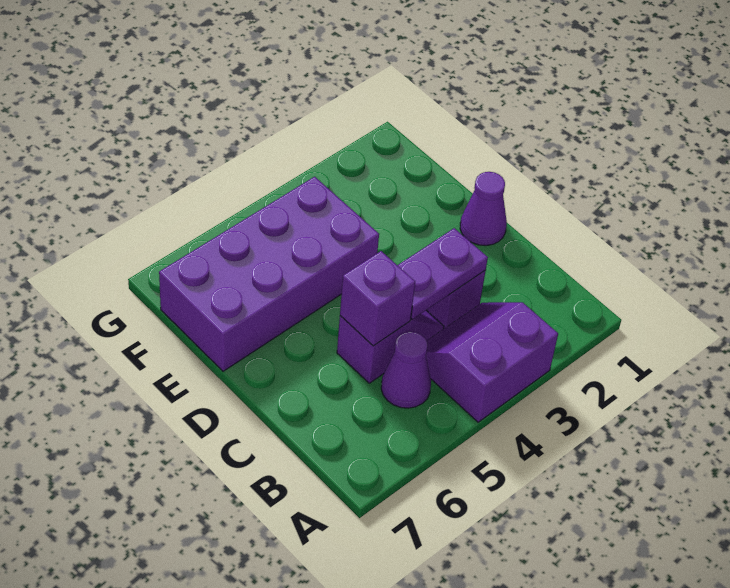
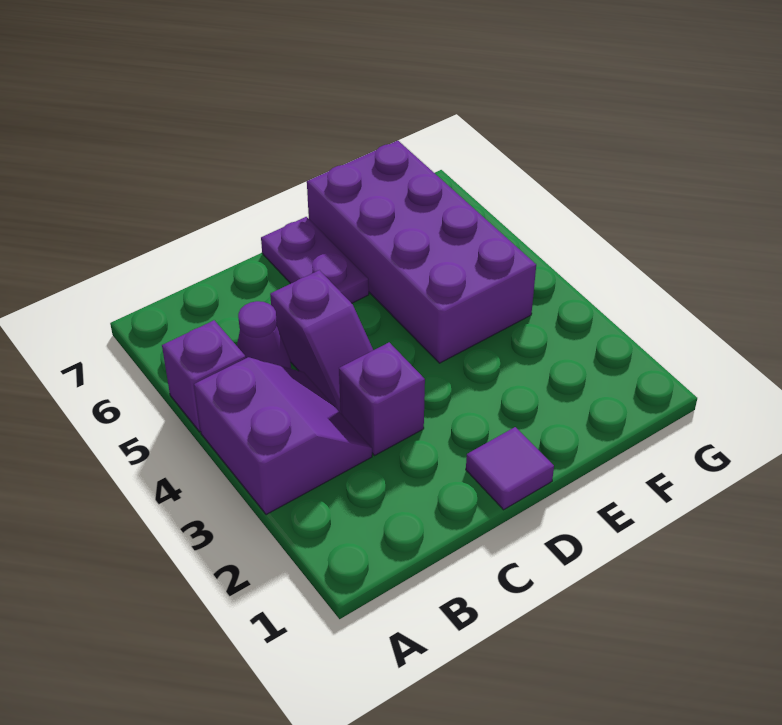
purple 1x2 plate [398,228,488,319] -> purple 1x2 plate moved to [261,217,369,303]
purple 1x1 brick [340,251,415,346] -> purple 1x1 brick moved to [162,320,246,432]
purple 1x1 cone [460,172,507,246] -> purple 1x1 tile [466,427,554,510]

